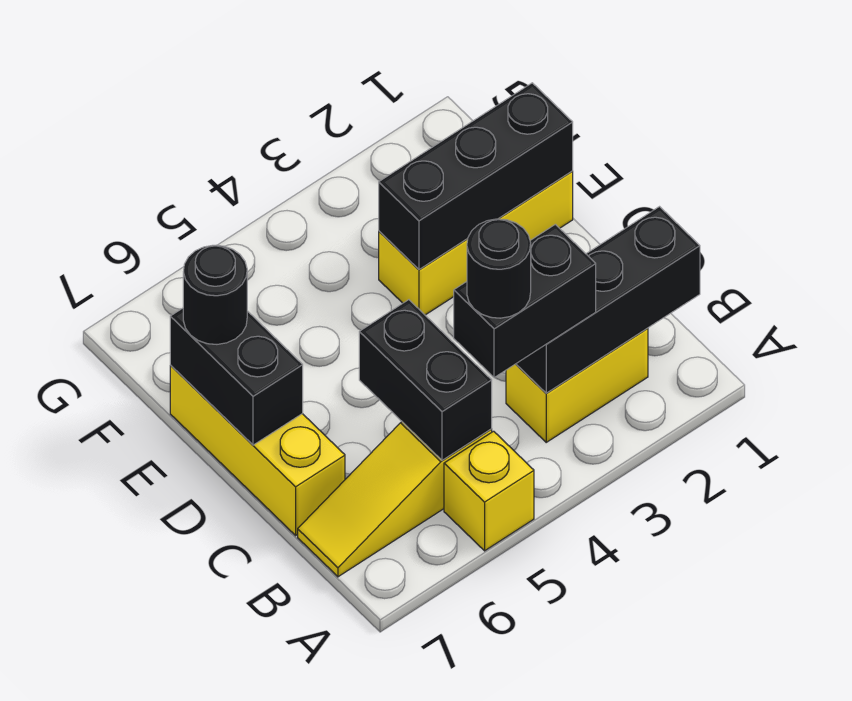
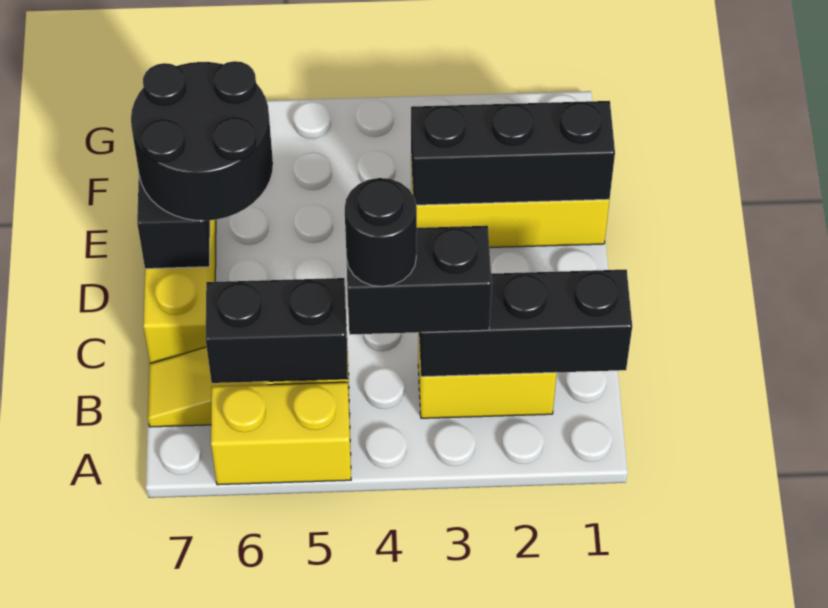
yellow 1x1 brick [444,431,534,551] -> yellow 1x2 brick [211,382,351,485]
black 1x2 brick [359,300,492,460] -> black 1x2 brick turned to [206,278,348,383]
black 1x1 round brick [183,245,247,344] -> black 2x2 round brick [131,61,273,221]

